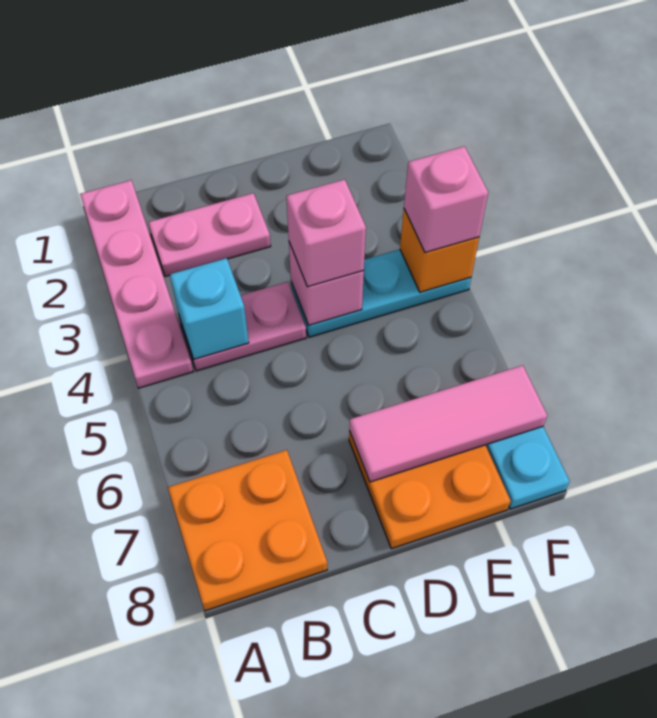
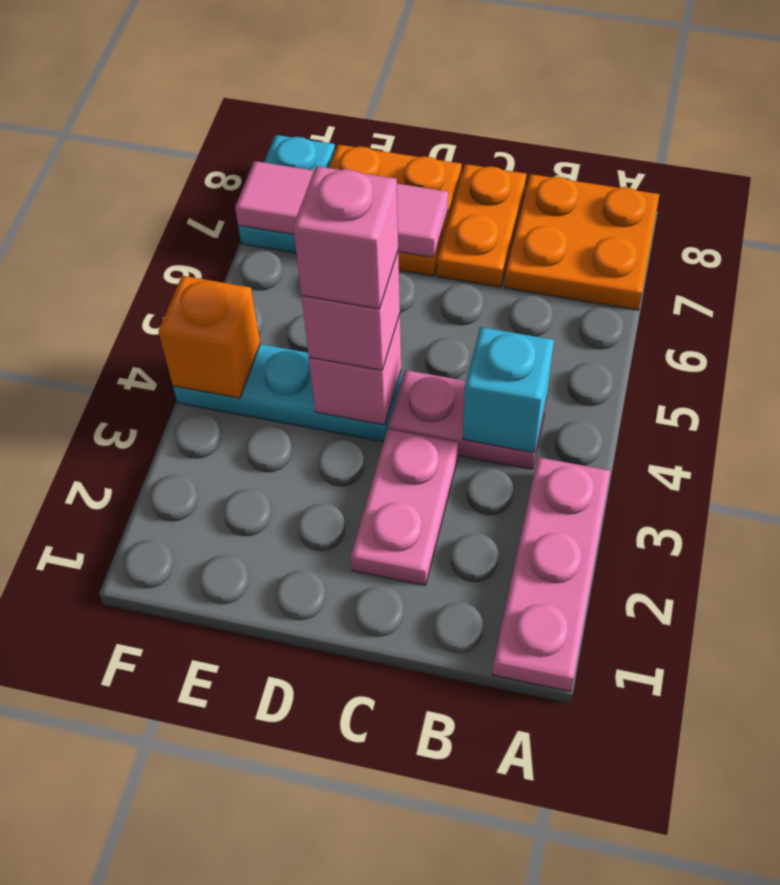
pink 1x4 plate [80,180,193,388] -> pink 1x3 plate [492,457,611,692]
pink 1x2 plate [148,193,271,277] -> pink 1x2 plate turned to [351,429,458,586]
none -> orange 1x2 plate [437,164,527,287]
pink 1x1 brick [404,146,488,253] -> pink 1x1 brick moved to [293,166,398,309]

